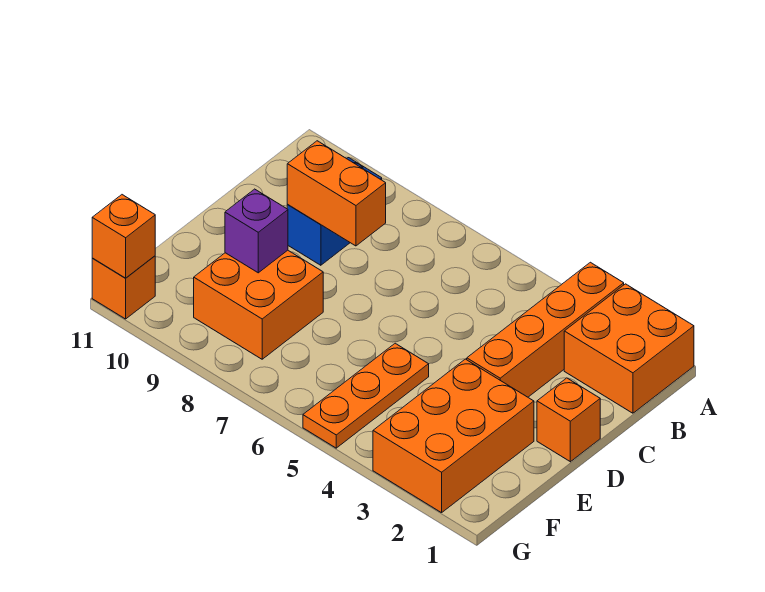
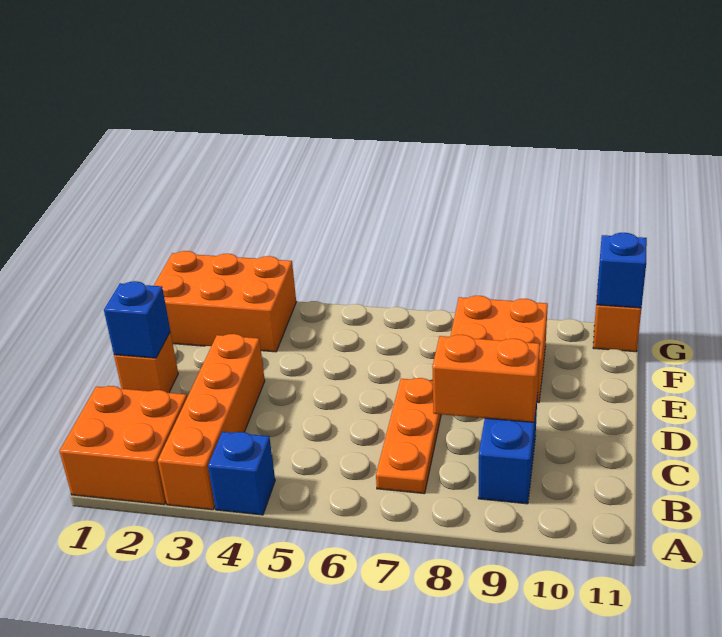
none -> blue 1x1 brick [208,432,275,515]
none -> blue 1x1 brick [104,281,170,358]
orange 2x3 brick [373,359,534,513] -> orange 2x3 brick turned to [154,251,296,352]
orange 1x3 plate [303,343,429,448] -> orange 1x3 plate moved to [376,378,441,494]
purple 1x1 brick [225,189,288,273] -> none
orange 1x1 brick [92,195,155,278] -> blue 1x1 brick [597,233,647,308]

